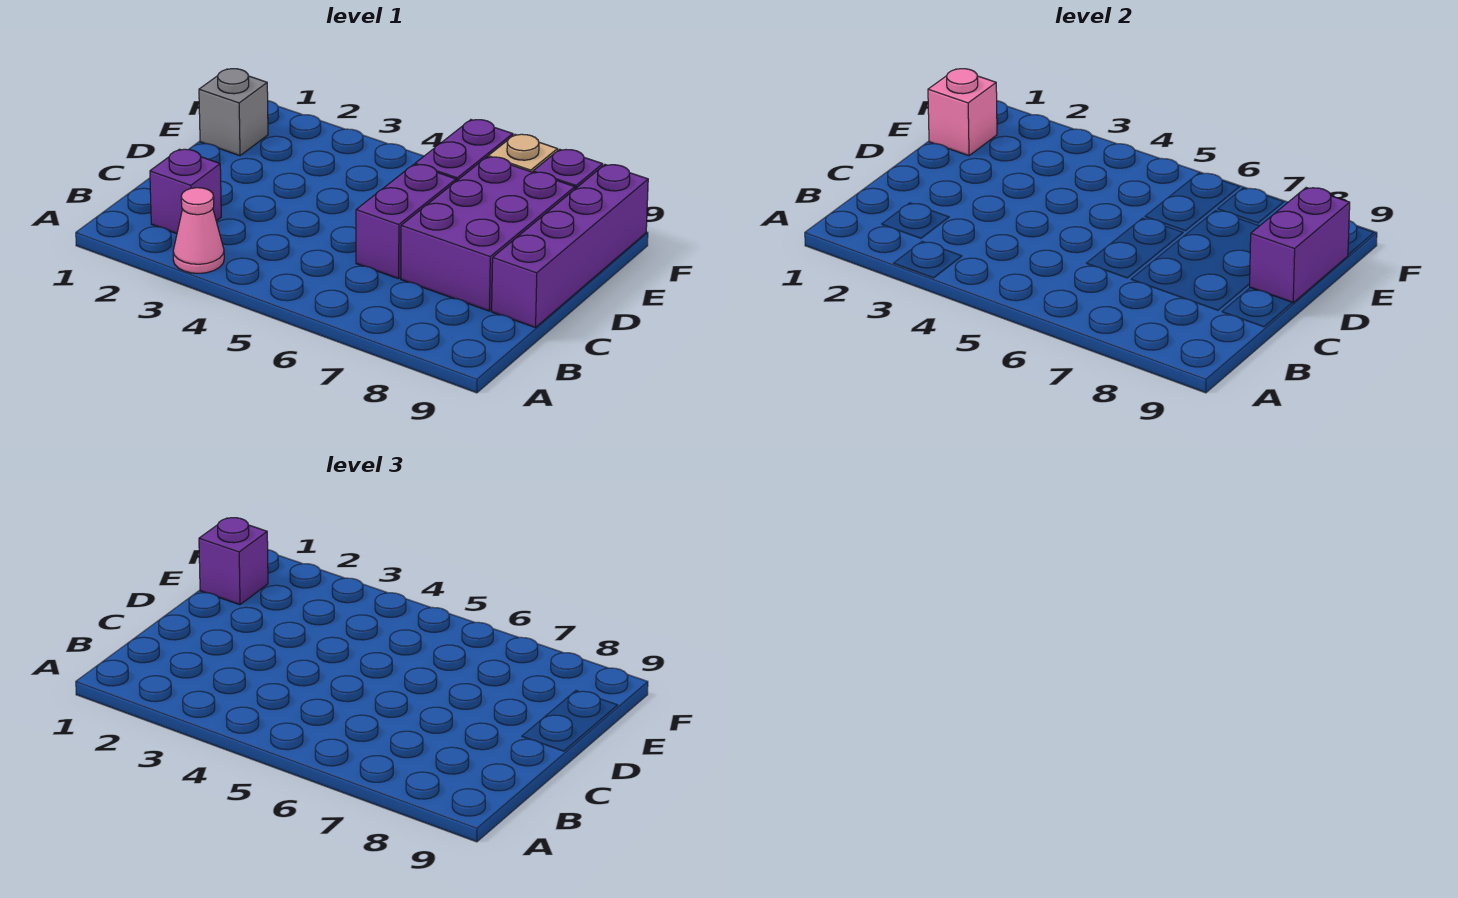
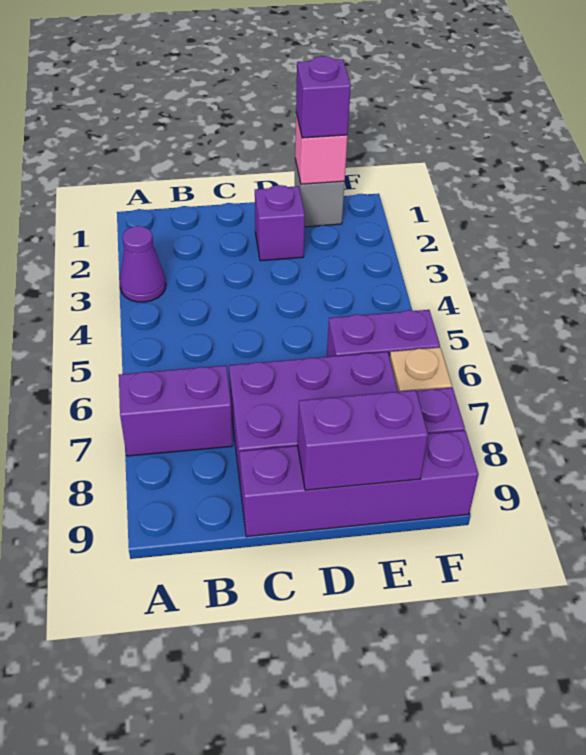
pink 1x1 cone [173,188,224,273] -> purple 1x1 cone [120,226,166,302]
purple 1x1 brick [150,149,221,234] -> purple 1x1 brick moved to [255,185,305,261]
purple 1x2 brick [356,164,456,279] -> purple 1x2 brick moved to [119,365,233,456]

